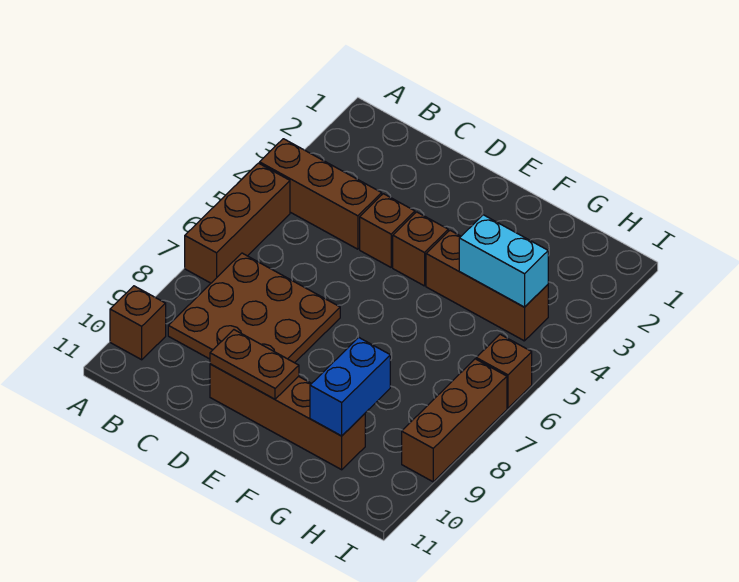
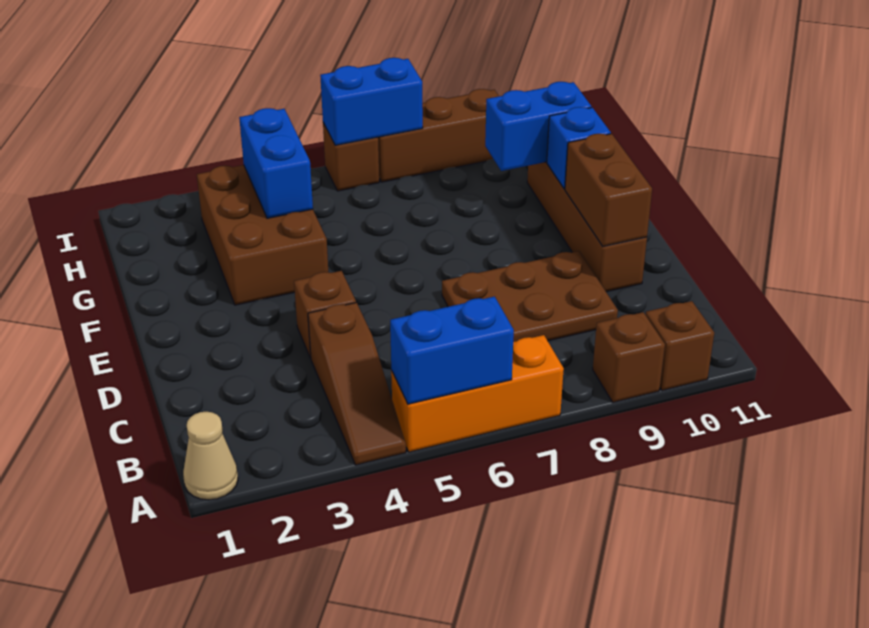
none -> tan 1x1 cone [183,412,238,500]
brown 1x3 brick [260,139,382,249] -> brown 1x3 slope [308,303,406,465]
brown 1x3 brick [185,163,290,283] -> orange 1x3 brick [391,335,564,452]
none -> blue 1x2 brick [390,297,514,404]
brown 3x3 plate [168,253,340,363] -> brown 2x3 plate [442,251,618,342]
brown 1x2 plate [210,330,299,399] -> brown 1x2 brick [565,134,652,246]
brown 1x1 brick [393,212,448,286] -> brown 1x1 brick moved to [593,312,665,403]
brown 1x3 brick [426,230,548,341] -> brown 2x3 brick [197,165,328,305]
none -> blue 1x1 brick [547,107,611,189]
cyan 1x2 brick [459,215,548,307] -> blue 1x2 brick [239,108,313,218]
none -> blue 1x2 brick [320,58,423,145]

